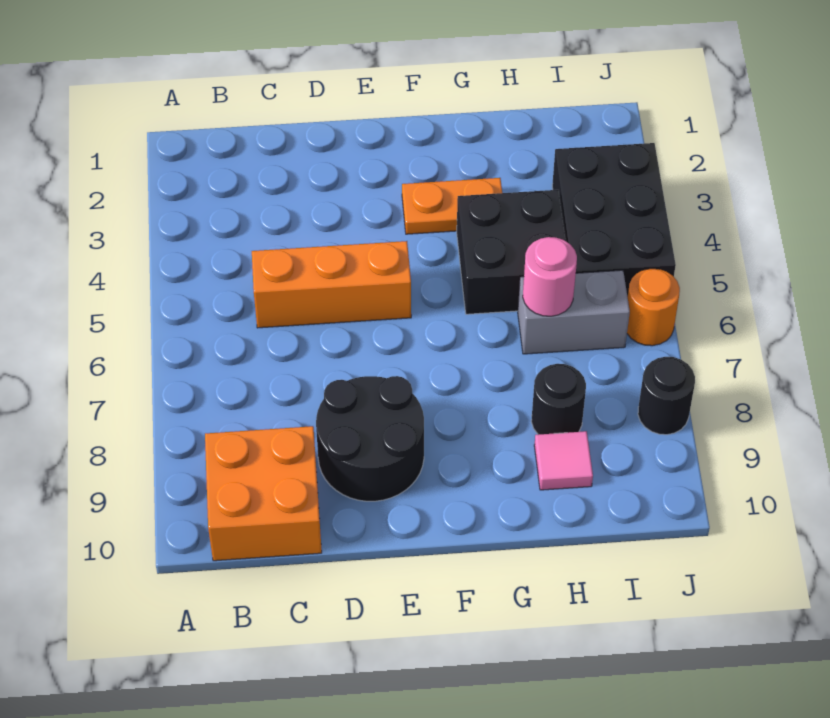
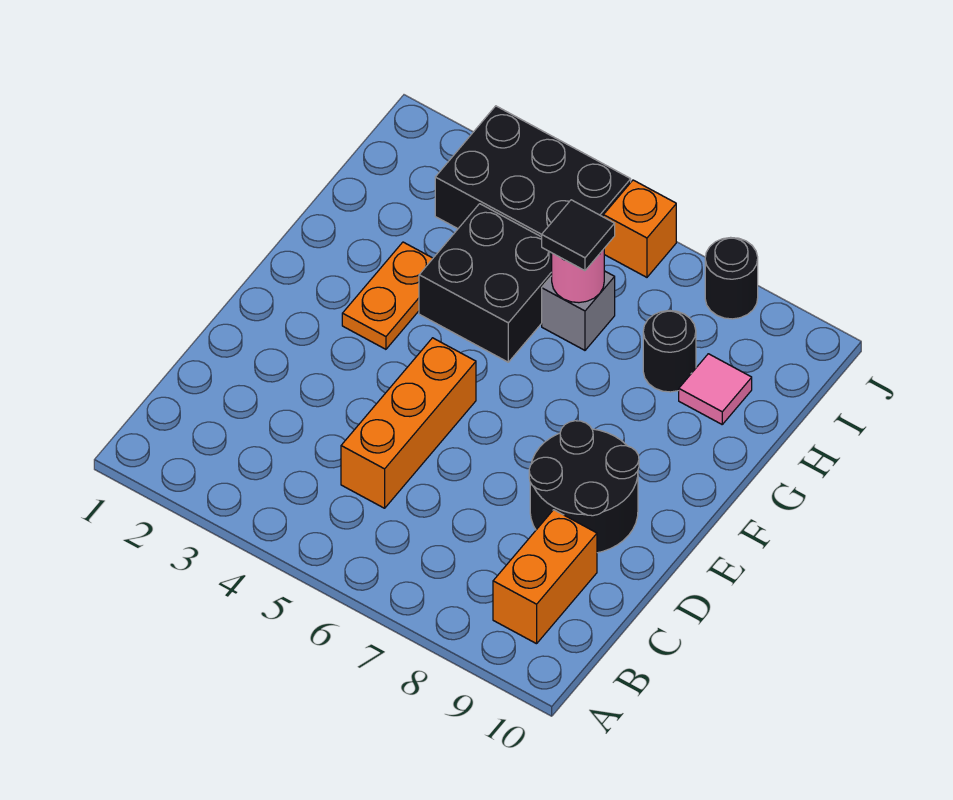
orange 2x2 brick [205,426,322,561] -> orange 1x2 brick [493,510,597,644]
grey 1x2 brick [518,270,630,354] -> grey 1x1 brick [542,271,615,350]
none -> black 1x1 tile [542,200,615,271]
orange 1x1 round brick [627,269,680,346] -> orange 1x1 brick [603,180,676,277]

